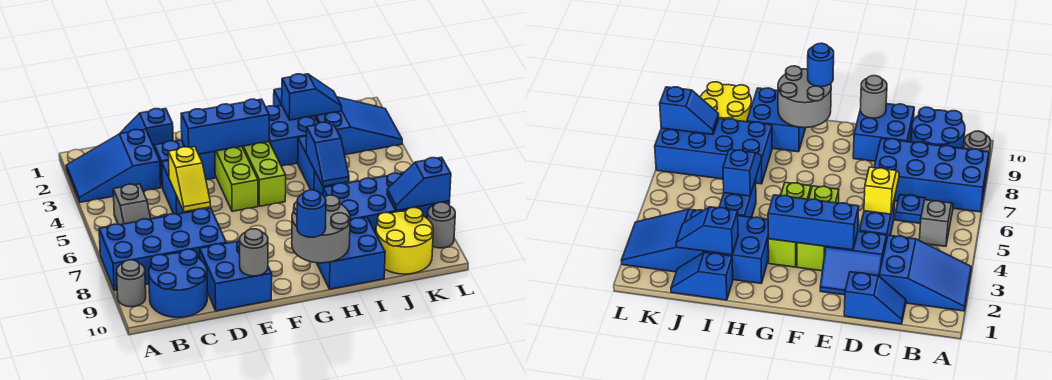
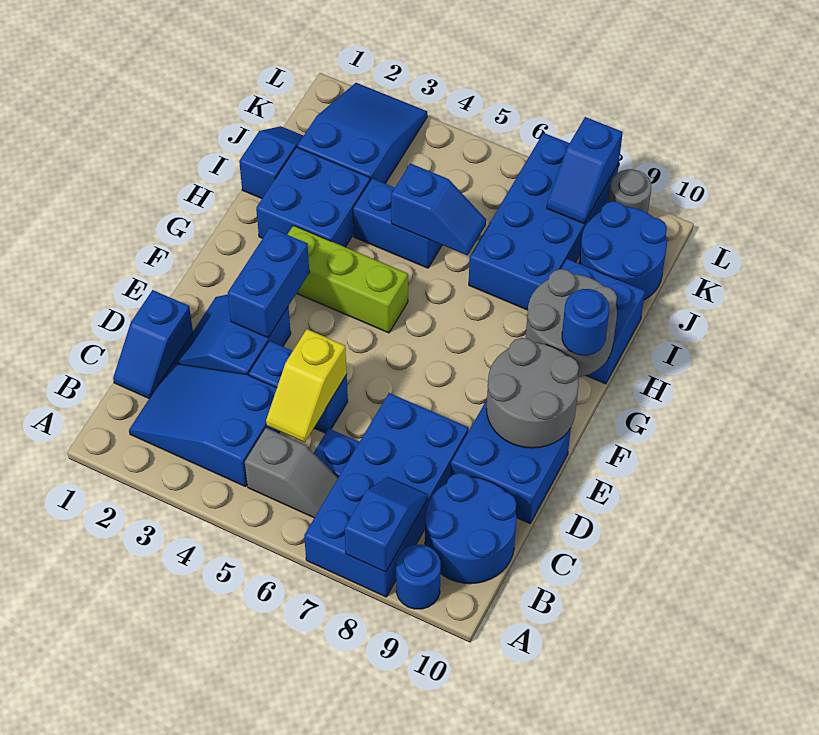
blue 2x3 slope [66,129,161,202] -> blue 2x3 slope turned to [129,363,280,487]
grey 1x1 round brick [117,260,146,307] -> blue 1x1 round brick [396,545,441,609]
yellow 1x2 slope [168,147,210,212] -> yellow 1x2 slope turned to [266,329,347,442]
blue 1x3 brick [181,99,269,154] -> blue 1x2 brick [228,228,309,338]
grey 1x1 round brick [239,229,268,276] -> grey 2x2 round brick [486,338,579,448]
lime 1x3 brick [215,146,258,211] -> none
blue 1x2 slope [282,74,342,120] -> blue 1x2 slope moved to [345,477,428,572]
yellow 2x2 round brick [376,207,433,274] -> blue 2x2 round brick [579,201,667,300]

